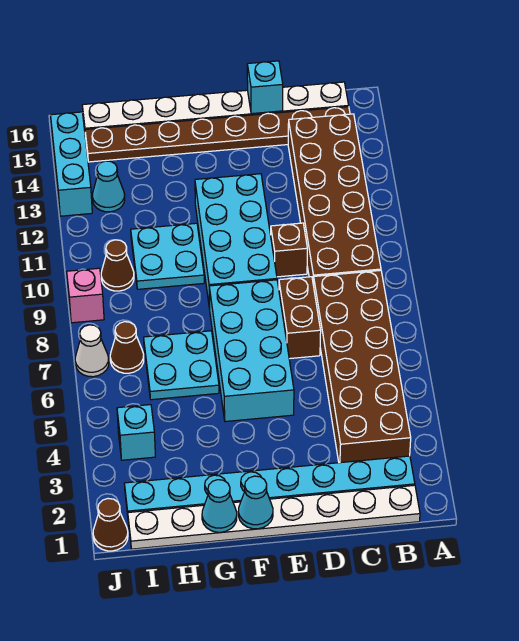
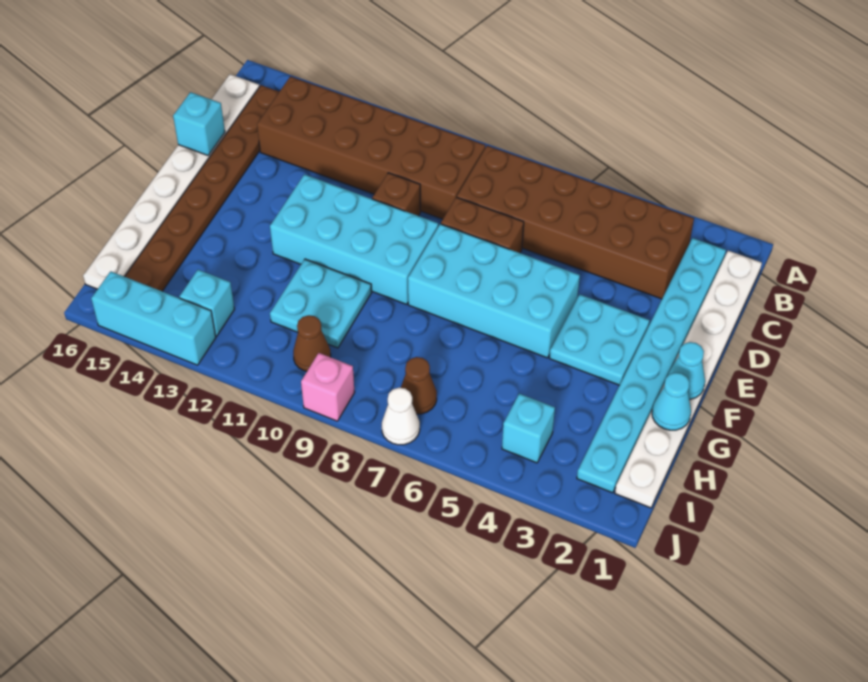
cyan 2x2 plate [144,331,219,400] -> cyan 2x2 plate moved to [549,295,650,385]
cyan 1x1 cone [92,161,125,212] -> cyan 1x1 brick [180,270,234,336]
brown 1x1 cone [93,499,128,551] -> none

